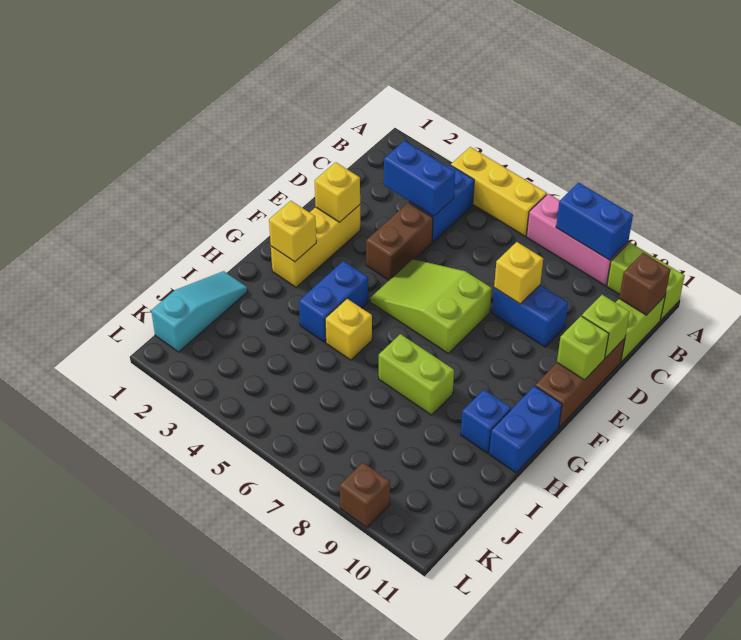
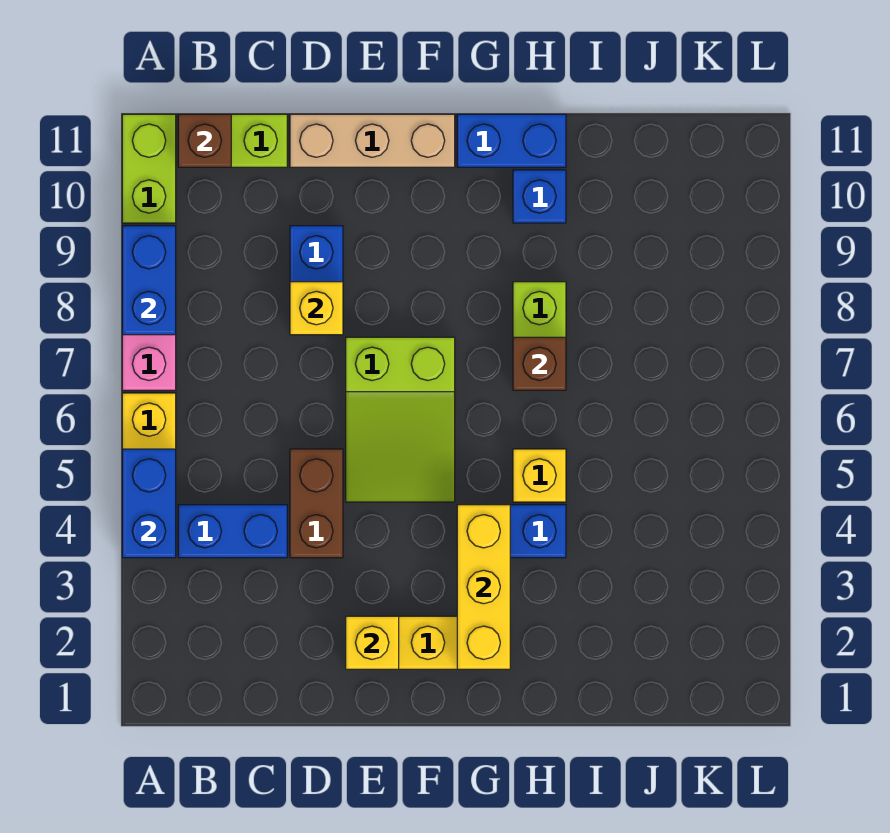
blue 1x2 brick [384,141,455,216] -> blue 1x2 brick moved to [122,449,176,558]
brown 1x2 brick [366,202,433,280] -> brown 1x2 brick turned to [290,449,343,558]
brown 1x3 brick [535,338,625,427] -> tan 1x3 brick [290,114,455,167]
lime 1x1 brick [582,295,630,358] -> none
lime 1x1 brick [557,316,609,380] -> none
yellow 1x1 brick [269,201,316,262] -> yellow 1x3 brick [457,505,510,669]
cyan 1x3 slope [151,271,248,352] -> none
brown 1x1 brick [340,462,390,528] -> brown 1x1 brick moved to [513,337,566,390]

